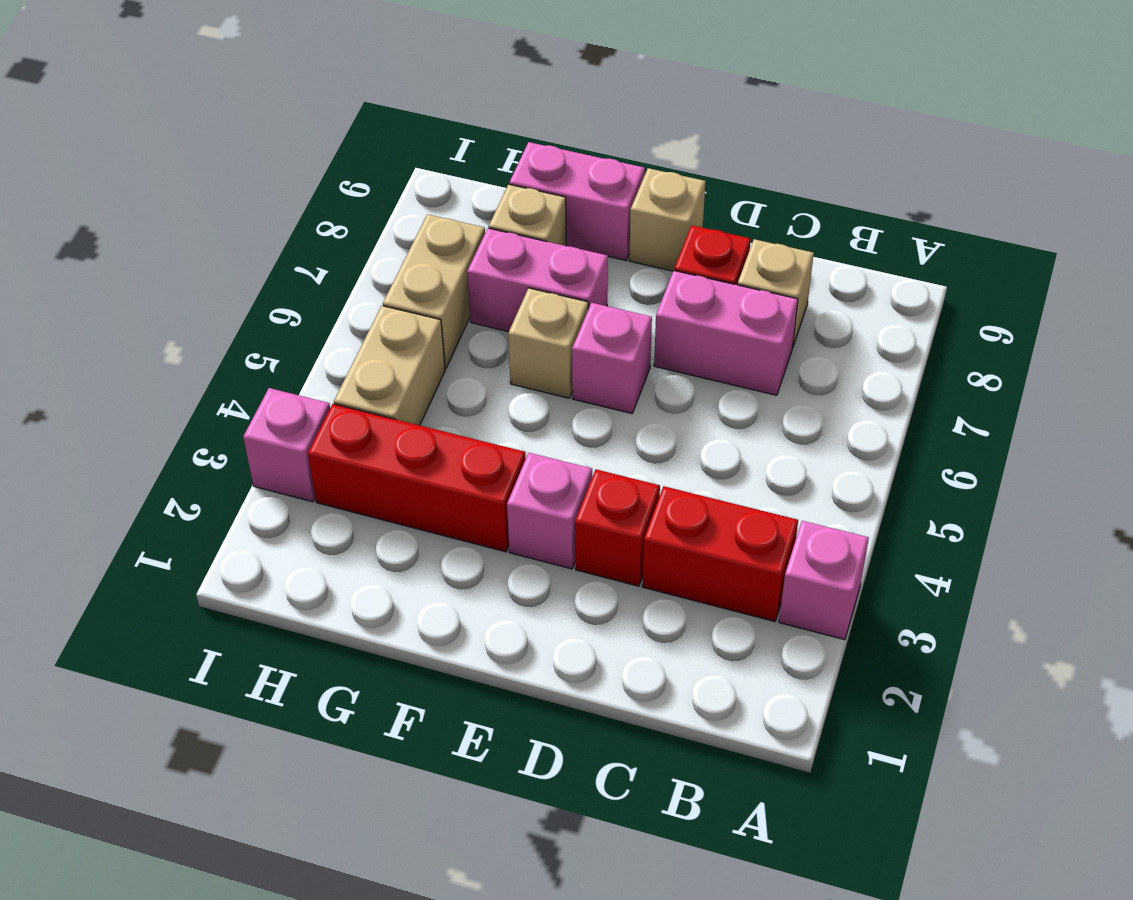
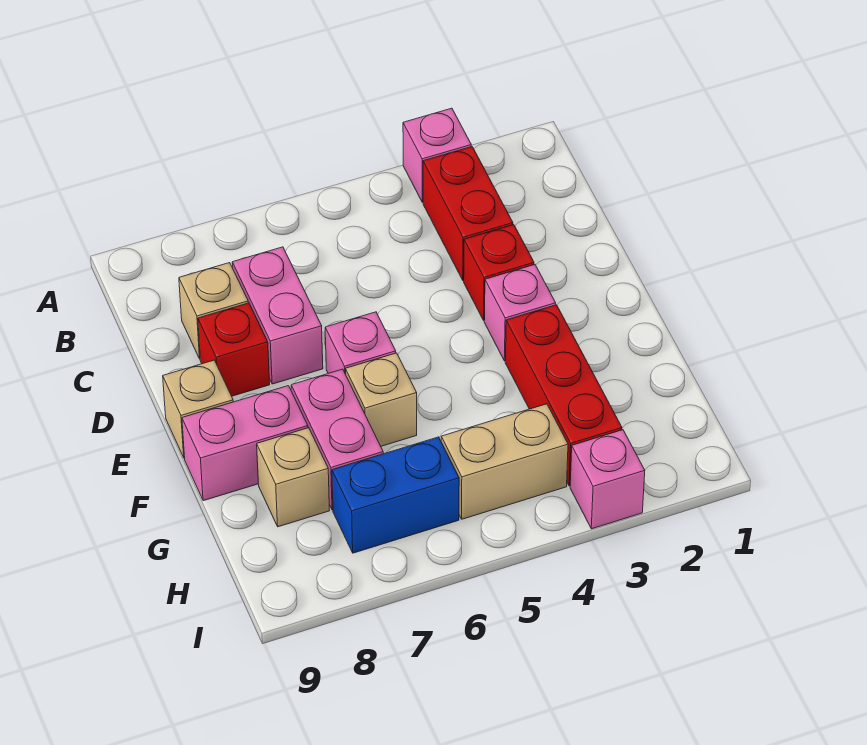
pink 1x2 brick [509,142,645,260] -> pink 1x2 brick turned to [182,386,308,501]
tan 1x2 brick [383,214,485,368] -> blue 1x2 brick [332,437,459,553]

